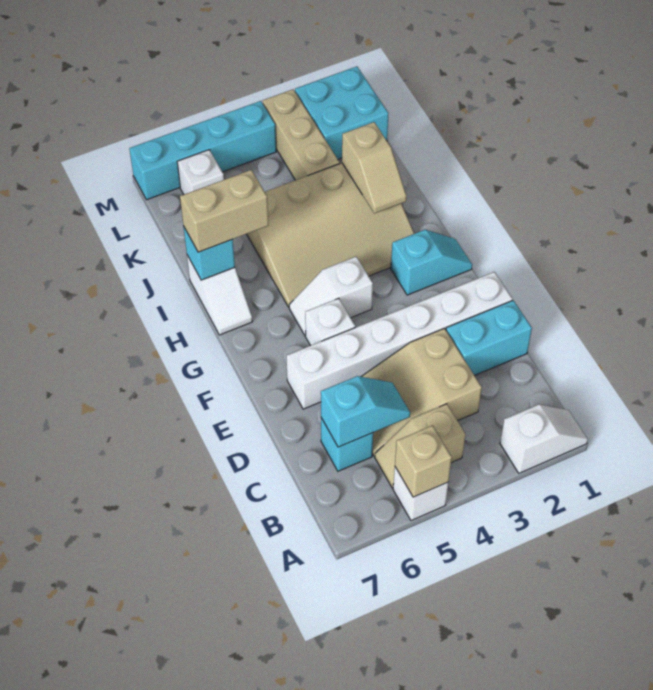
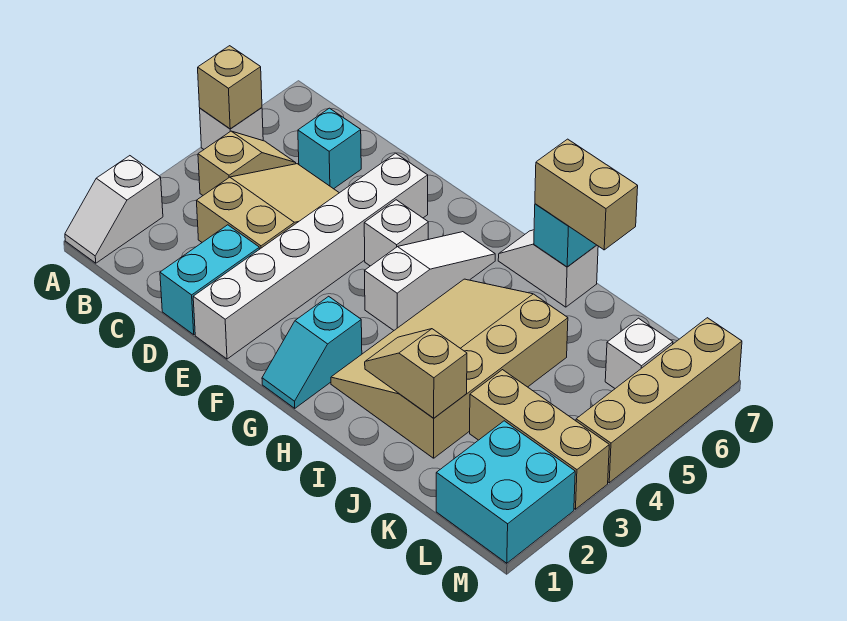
cyan 1x2 slope [321,376,410,447] -> none
white 1x2 slope [289,257,373,336] -> white 1x3 slope [365,232,495,330]
tan 1x2 brick [180,170,269,252] -> tan 1x2 brick turned to [535,139,638,250]
cyan 1x4 brick [129,101,276,200] -> tan 1x4 brick [576,318,742,483]

